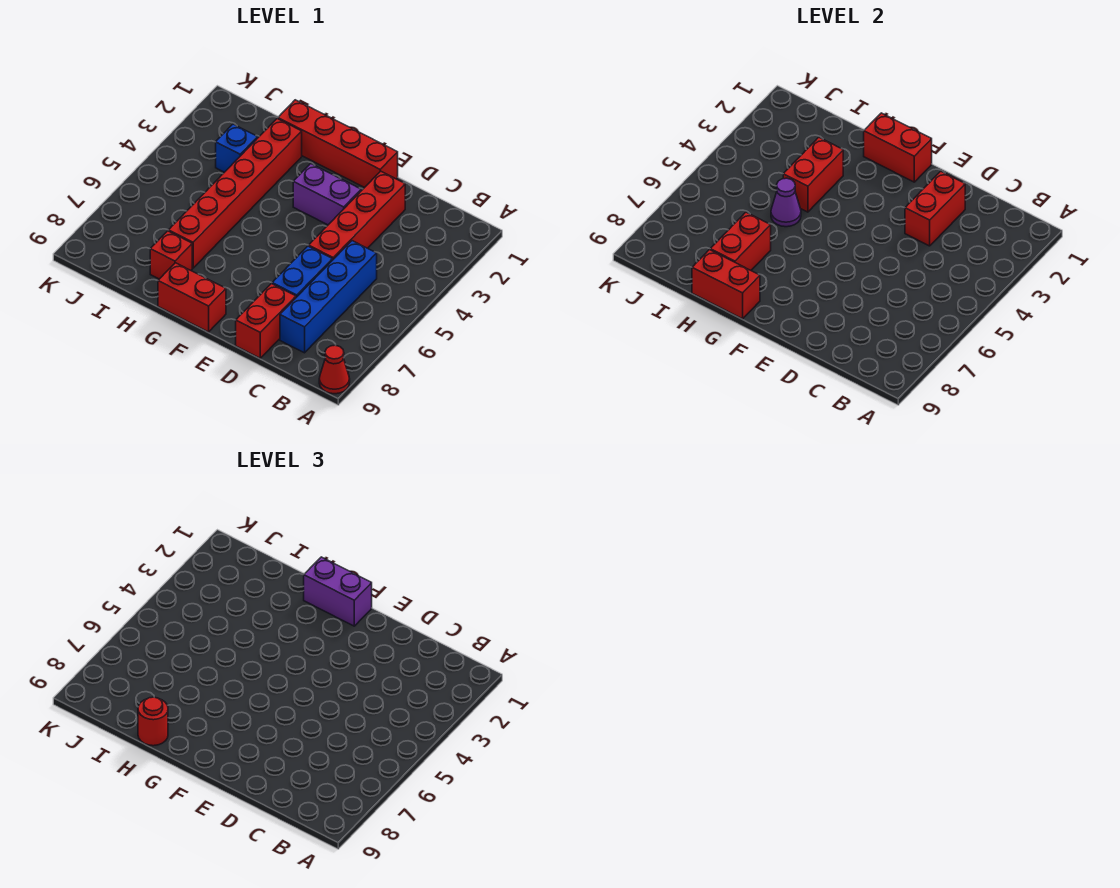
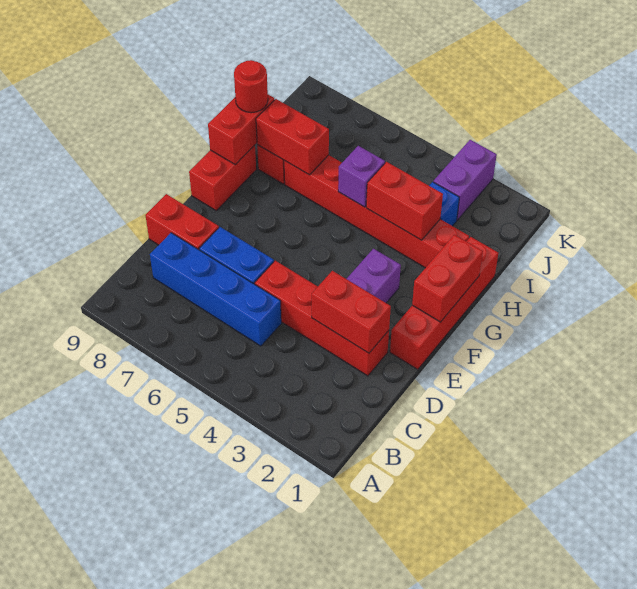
red 1x1 cone [319,345,350,394] -> none
purple 1x2 brick [304,557,372,626] -> purple 1x2 brick moved to [433,140,497,220]
purple 1x1 cone [771,178,801,227] -> purple 1x1 brick [338,146,385,207]

